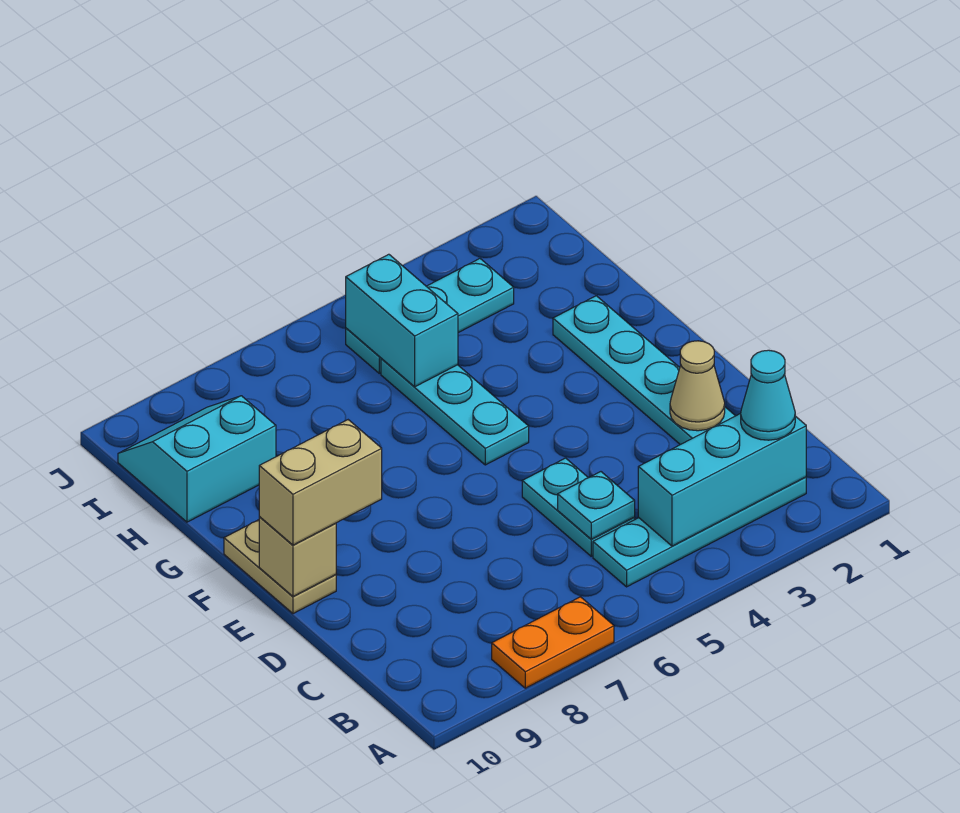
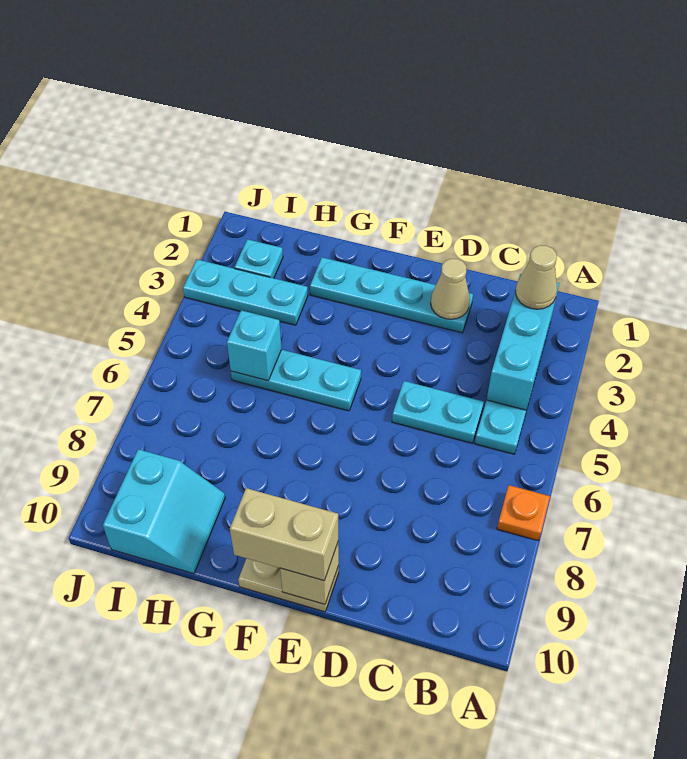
orange 1x2 plate [492,597,614,688] -> orange 1x1 plate [497,485,550,541]
cyan 1x1 cone [741,350,795,440] -> tan 1x1 cone [516,245,557,309]
cyan 1x1 plate [558,472,635,539] -> cyan 1x1 plate moved to [234,239,283,278]
tan 1x2 brick [259,420,382,545] -> tan 1x2 brick turned to [230,488,338,581]
cyan 1x2 brick [346,254,458,387] -> cyan 1x1 brick [227,310,282,381]
cyan 2x2 slope [118,396,276,522] -> cyan 2x2 slope turned to [103,449,225,574]
cyan 1x3 plate [346,259,514,373] -> cyan 1x3 plate turned to [183,260,308,325]

